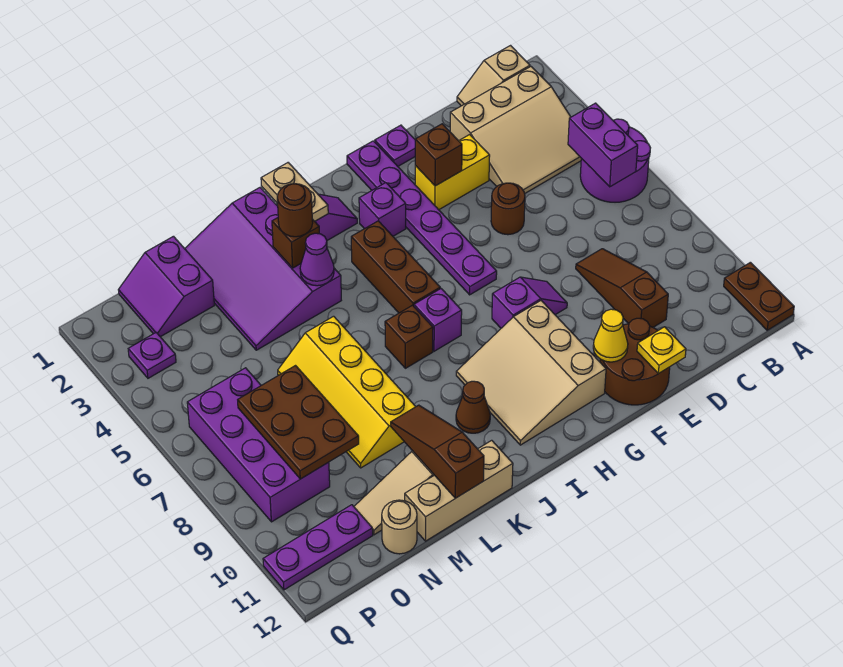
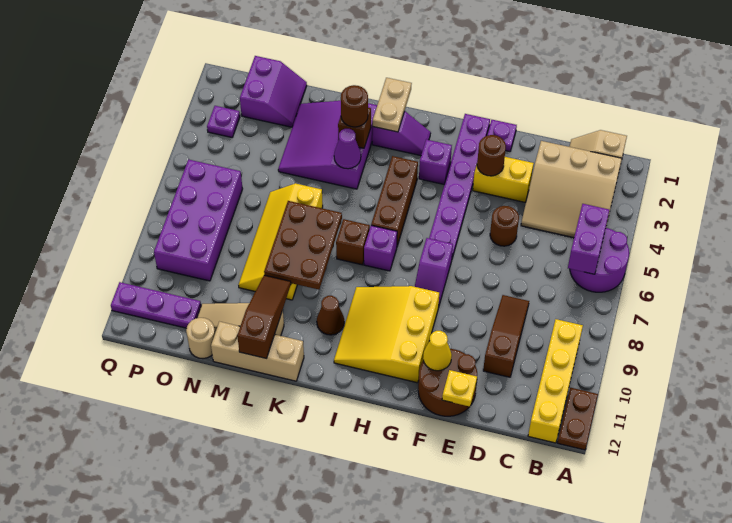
none -> yellow 1x4 brick [528,319,583,443]
brown 1x1 brick [415,124,462,186] -> brown 1x1 round brick [477,135,506,176]
purple 1x2 slope [492,277,567,328] -> purple 1x2 slope turned to [415,238,453,308]
tan 3x3 slope [456,301,606,445] -> yellow 3x3 slope [334,286,439,383]
purple 3x4 slope [185,188,341,350] -> purple 3x3 slope [278,101,377,189]
purple 2x2 slope [118,236,214,337] -> purple 2x2 slope turned to [240,56,307,127]
brown 2x3 plate [238,366,359,479] -> brown 2x3 plate moved to [264,201,342,290]

